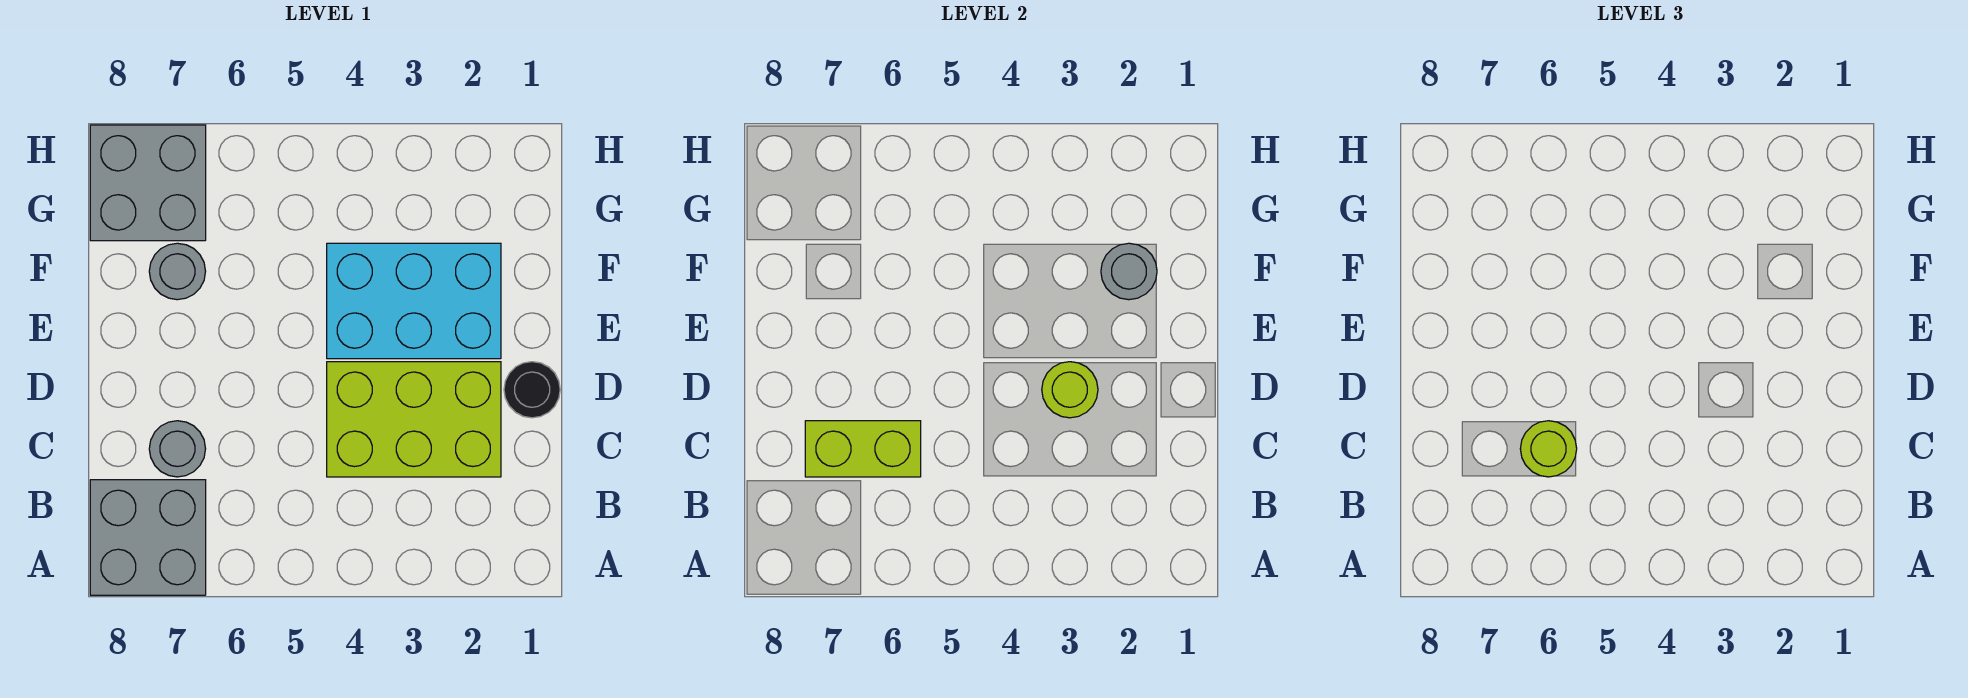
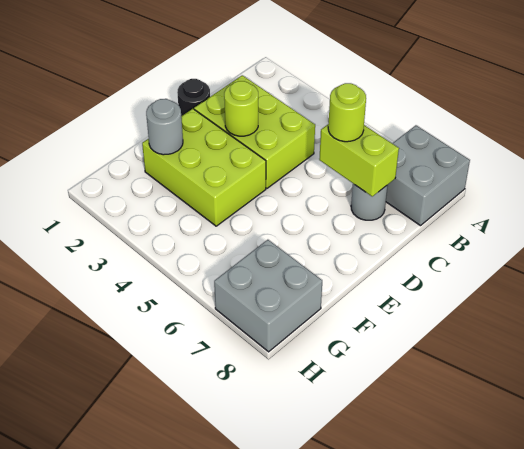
cyan 2x3 brick [327,243,501,359] -> lime 2x3 brick [142,109,266,226]
grey 1x1 round brick [149,243,206,300] -> none

